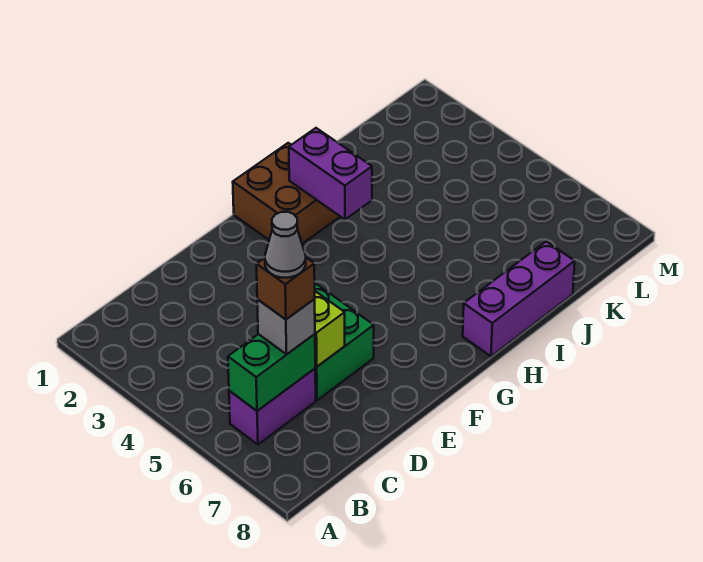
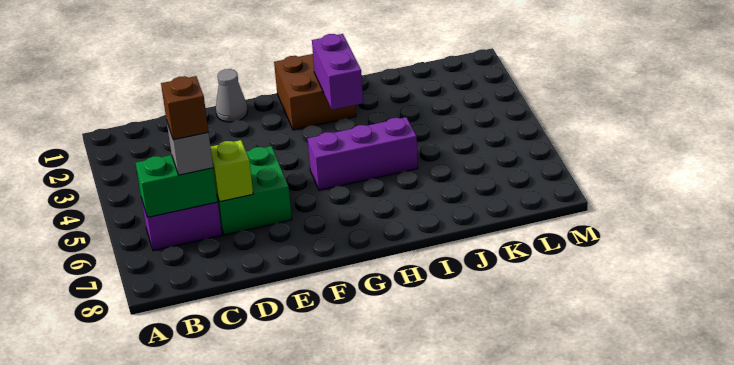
grey 1x1 cone [265,212,306,278] -> grey 1x1 cone moved to [216,69,248,122]
purple 1x3 brick [463,242,575,356] -> purple 1x3 brick moved to [308,117,418,190]

